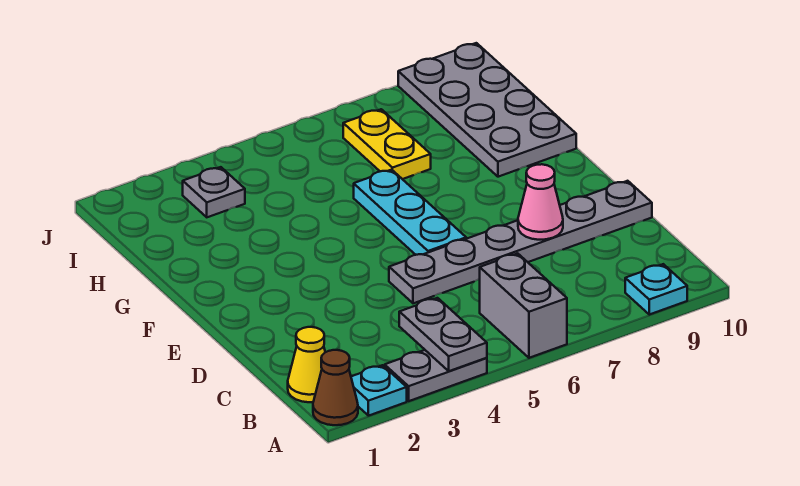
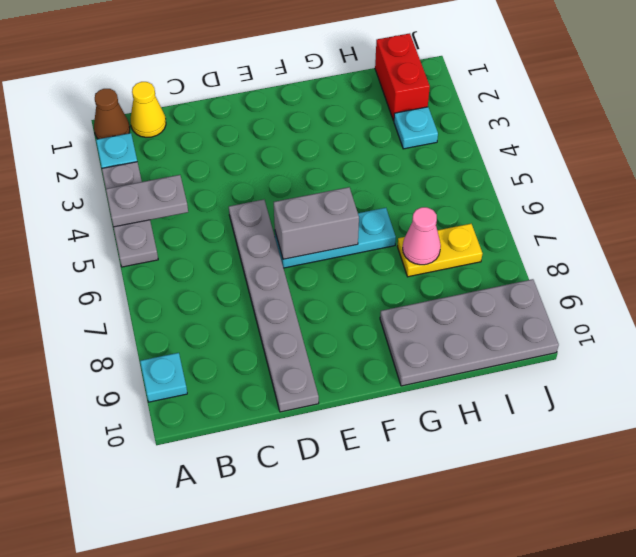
grey 1x2 plate [385,350,487,401] -> grey 1x3 plate [102,162,158,267]
grey 1x2 brick [480,253,567,358] -> grey 1x2 brick moved to [274,187,359,259]
pink 1x1 cone [518,164,563,240] -> pink 1x1 cone moved to [403,207,441,265]
none -> red 1x2 brick [375,33,430,121]
grey 1x1 plate [183,167,245,217] -> cyan 1x1 plate [394,107,438,149]

